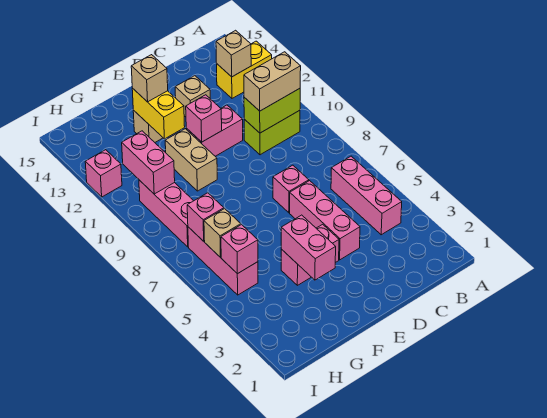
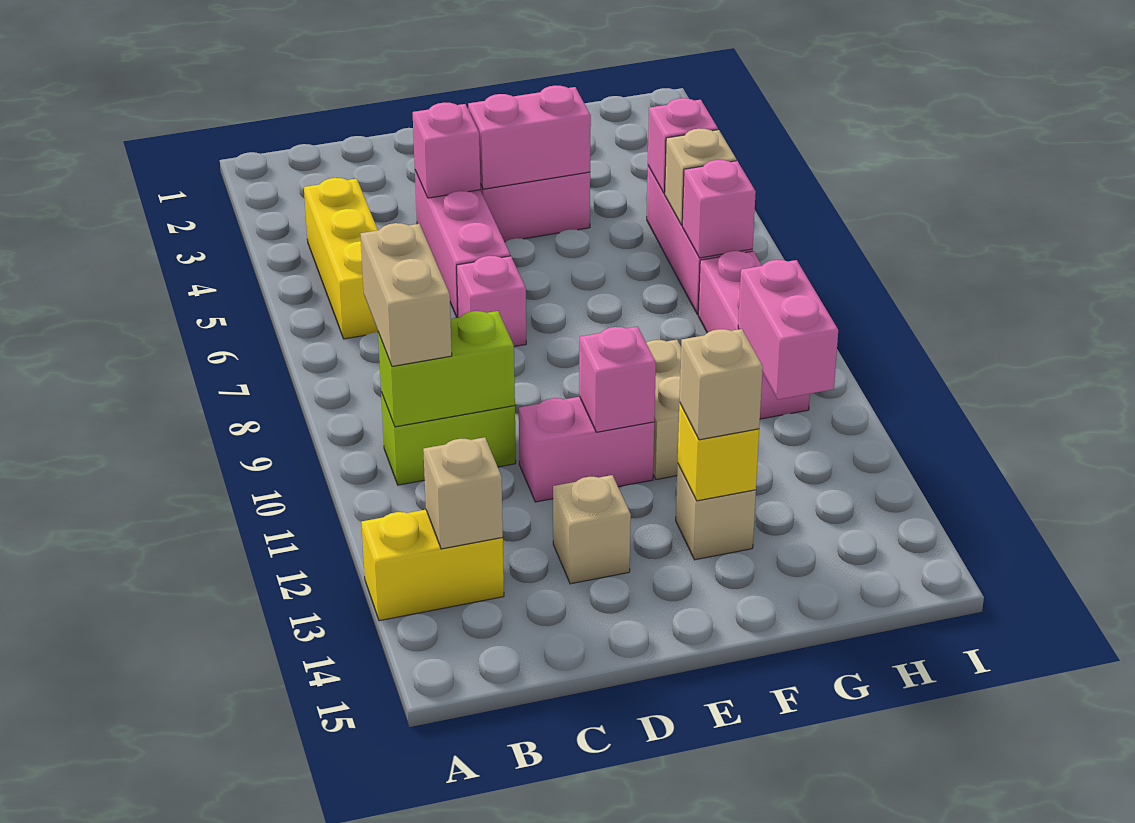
pink 1x3 brick [331,156,402,235] -> yellow 1x3 brick [304,178,378,339]
tan 1x2 brick [244,52,301,111] -> tan 1x2 brick turned to [360,223,452,366]
pink 1x2 brick [281,215,336,280] -> pink 1x2 brick turned to [468,85,591,189]
yellow 1x2 brick [132,88,185,139] -> yellow 1x1 brick [678,403,759,501]
pink 1x1 brick [85,150,122,197] -> pink 1x1 brick moved to [413,103,480,198]

